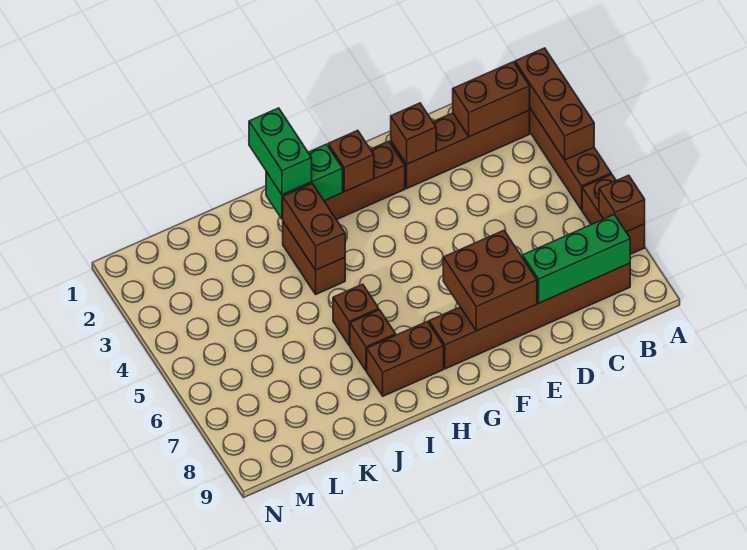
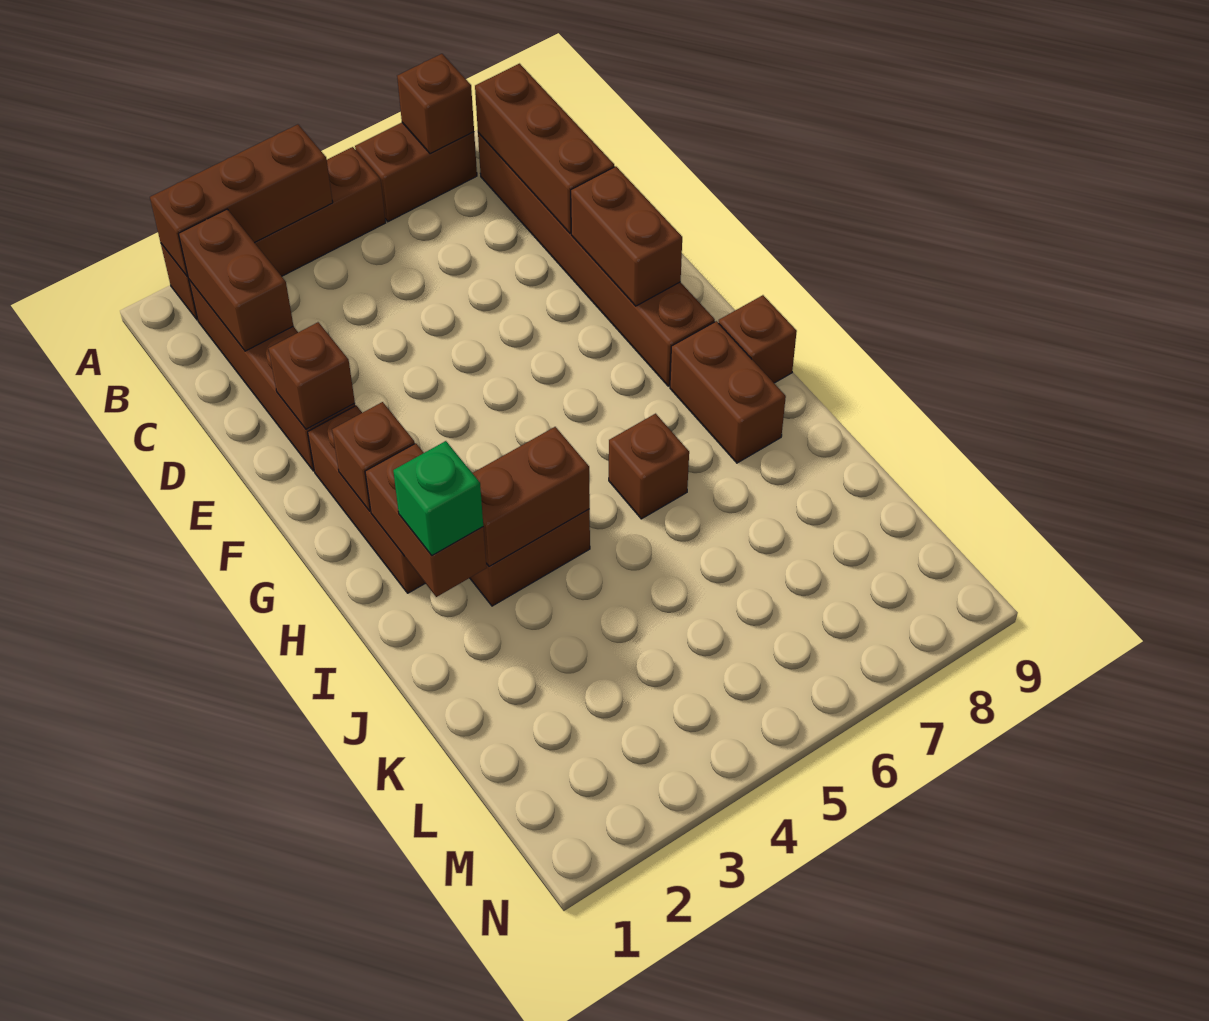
green 1x3 brick [523,215,630,303] -> brown 1x3 brick [475,64,614,233]
brown 2x2 brick [443,230,537,331] -> brown 1x2 brick [571,166,682,306]
green 1x2 brick [266,144,343,219] -> brown 1x2 brick [365,443,487,597]
green 1x2 brick [249,108,312,195] -> green 1x1 brick [393,441,483,555]
brown 1x1 brick [350,310,396,371] -> brown 1x1 brick moved to [719,295,797,383]

